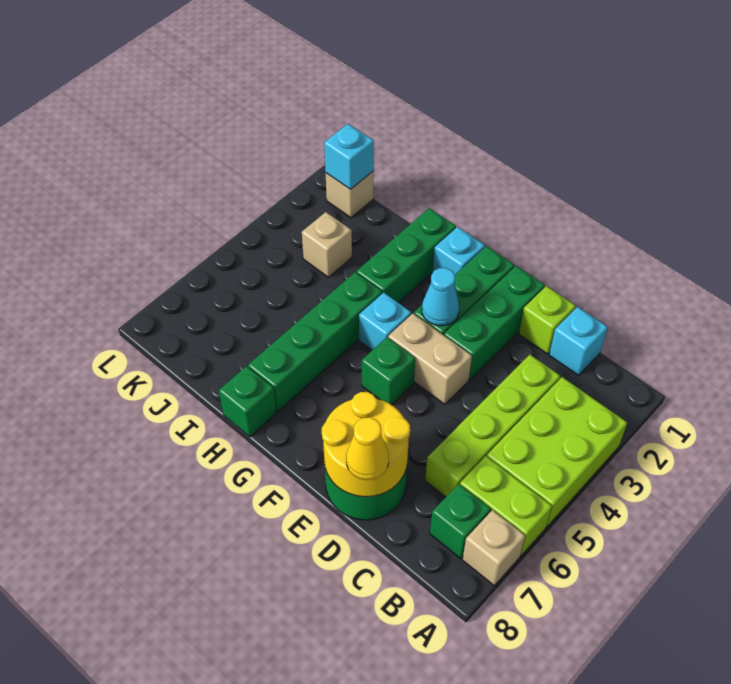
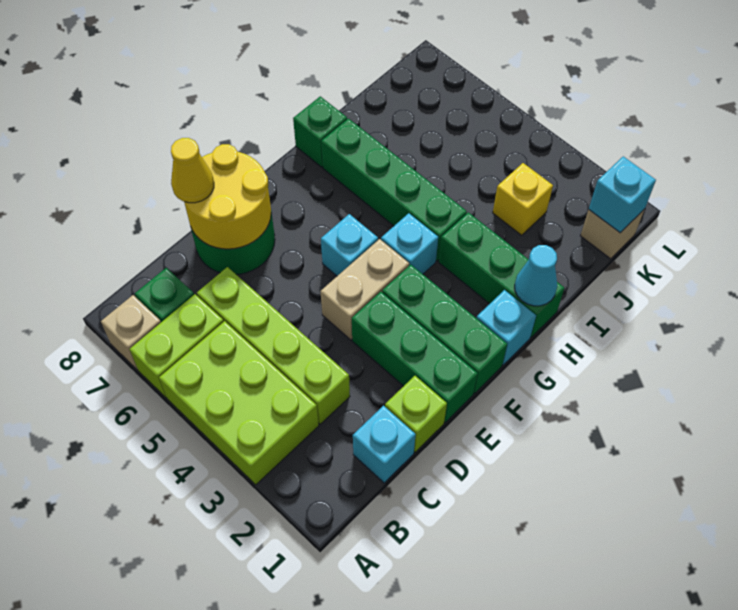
cyan 1x1 cone [422,268,459,326] -> cyan 1x1 cone moved to [515,245,557,306]
green 1x1 brick [362,337,415,405] -> cyan 1x1 brick [321,214,378,276]
tan 1x1 brick [302,212,352,277] -> yellow 1x1 brick [493,163,553,235]

